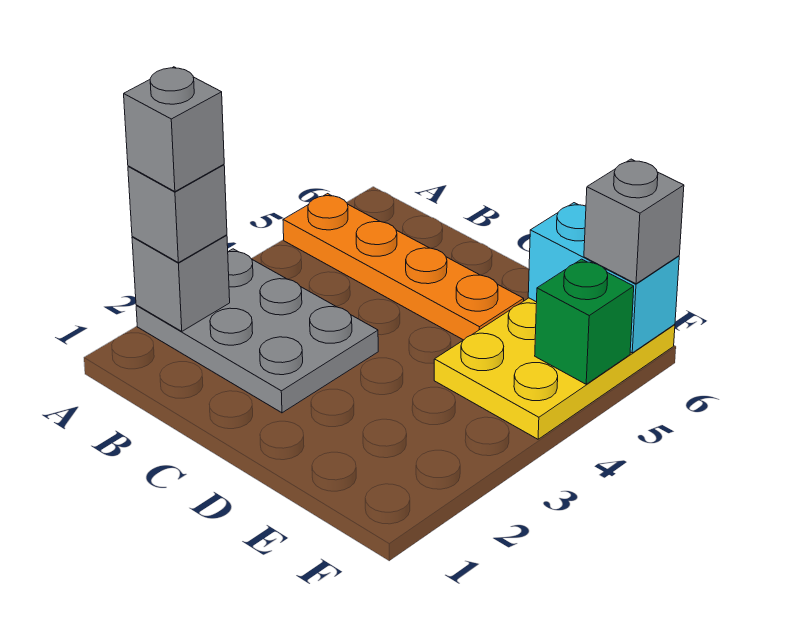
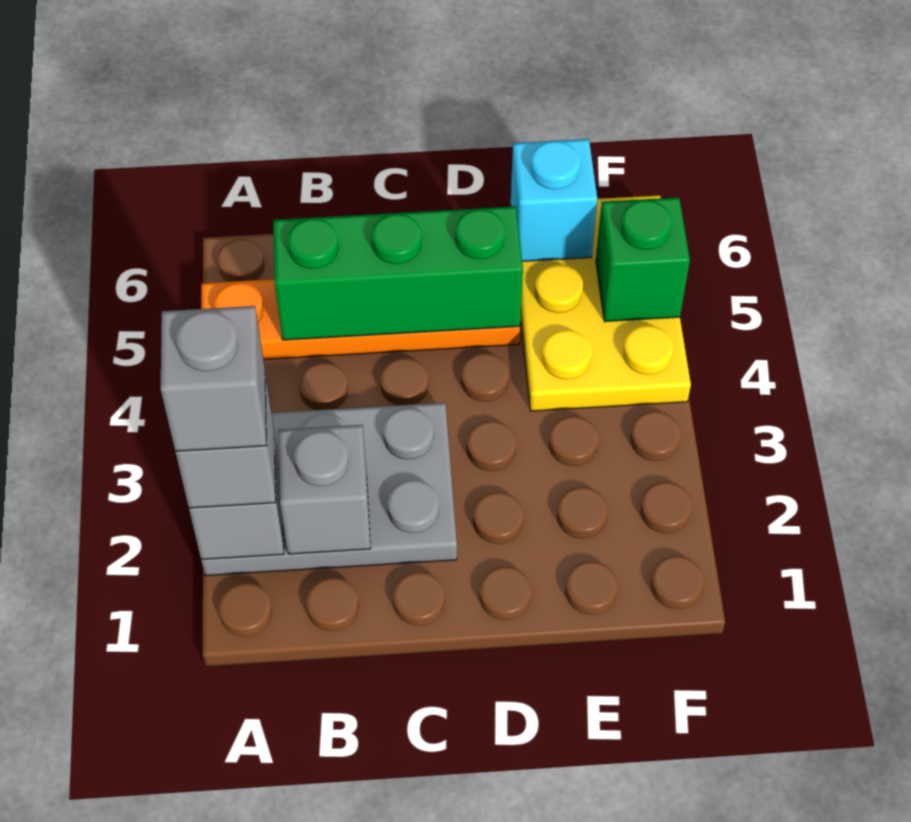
none -> green 1x3 brick [273,206,523,340]
cyan 1x2 brick [528,203,679,353] -> cyan 1x1 brick [511,139,597,262]
grey 1x1 brick [584,159,684,284] -> grey 1x1 brick moved to [278,425,371,554]

